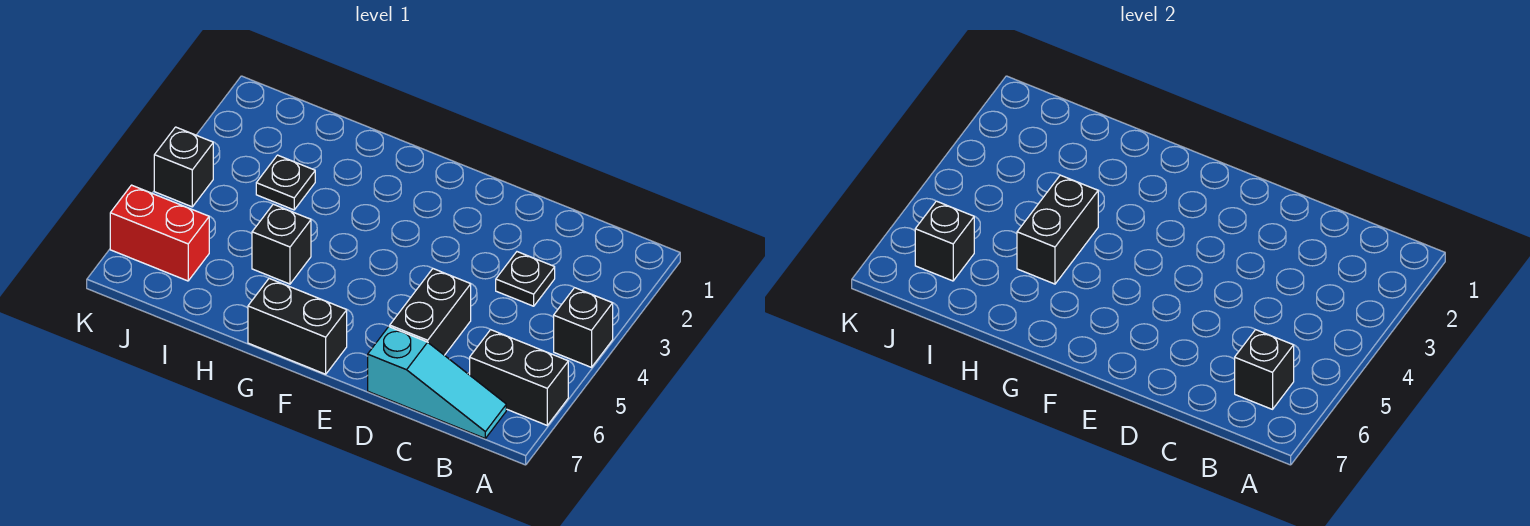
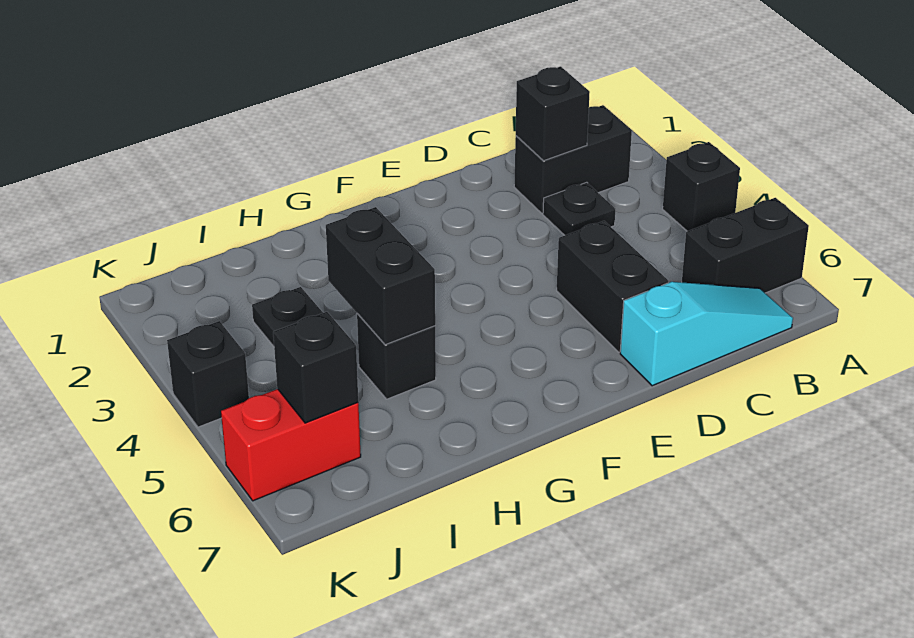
black 1x1 brick [1235,330,1294,409] -> black 1x1 brick moved to [516,66,590,161]
black 1x2 brick [248,279,347,374] -> black 1x2 brick moved to [514,105,632,213]

